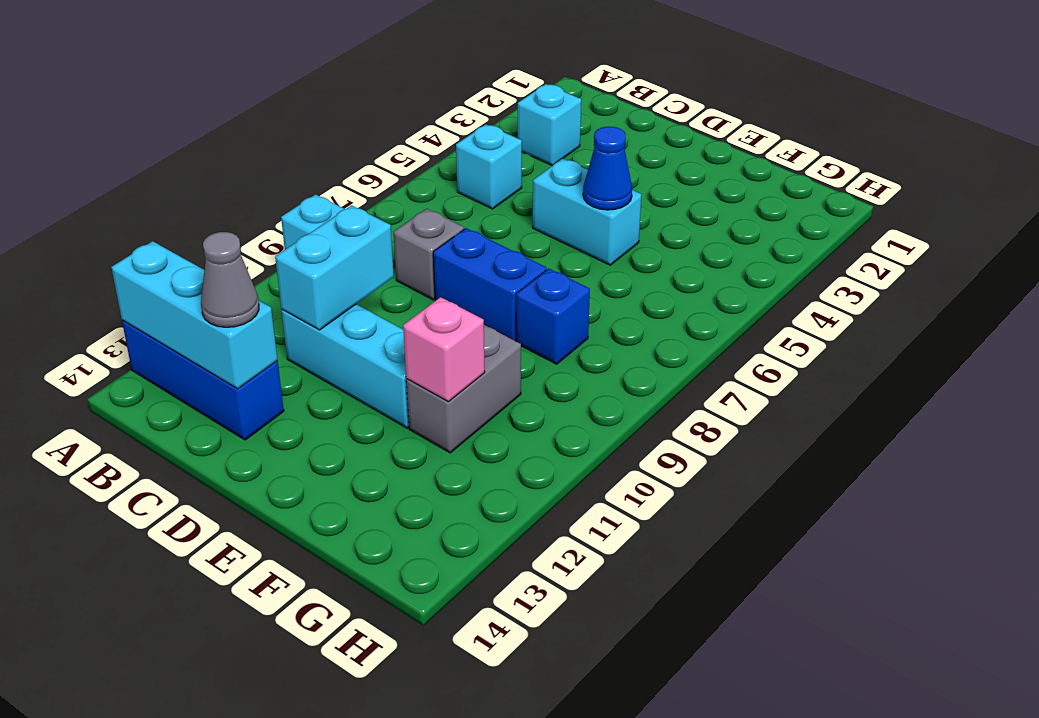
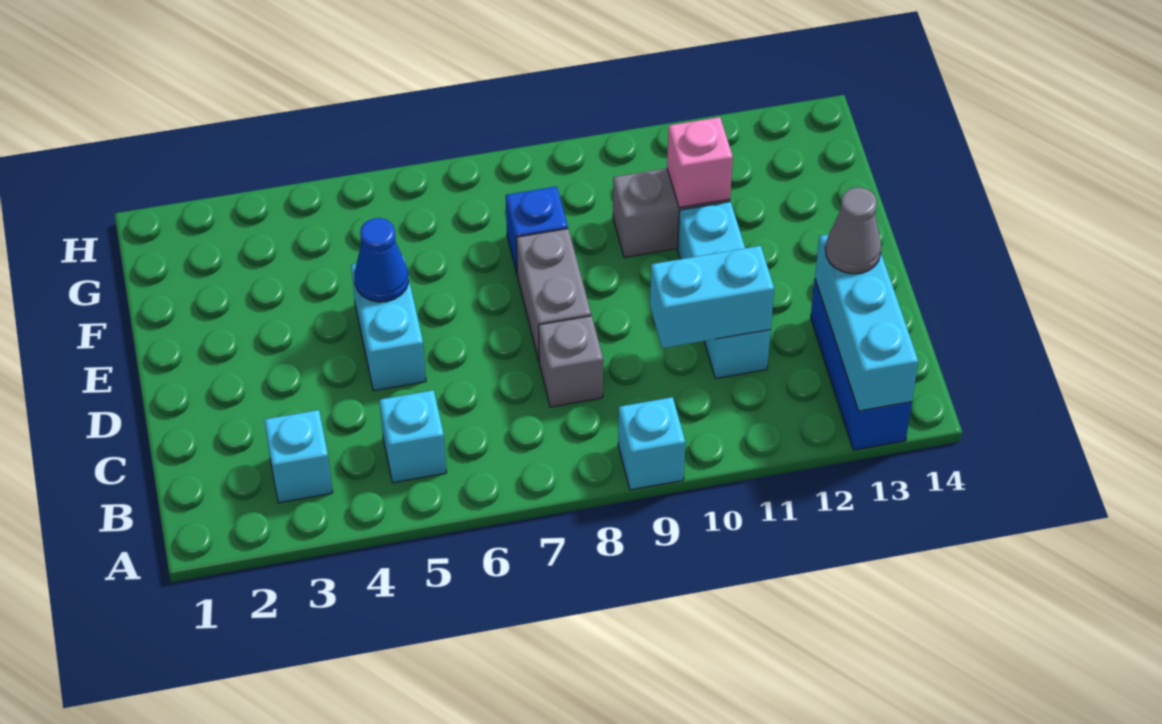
blue 1x2 brick [433,228,547,341] -> grey 1x2 brick [516,229,591,361]

